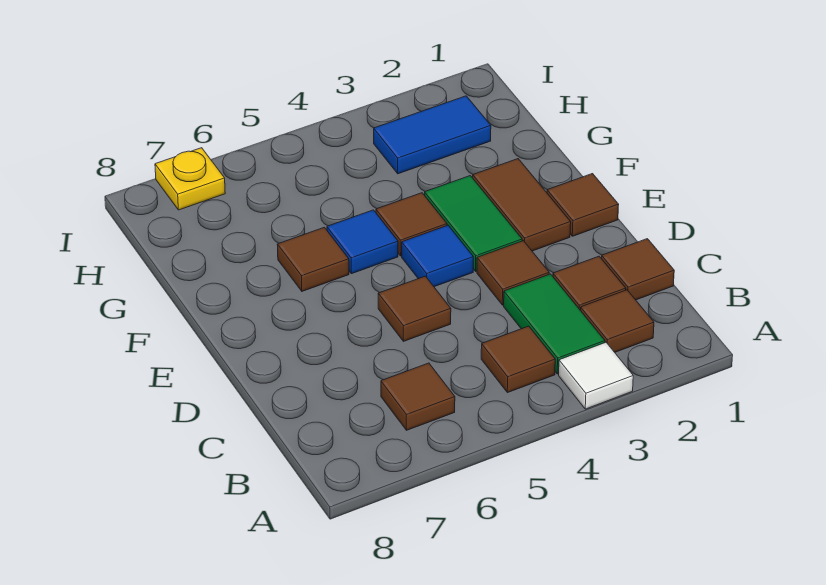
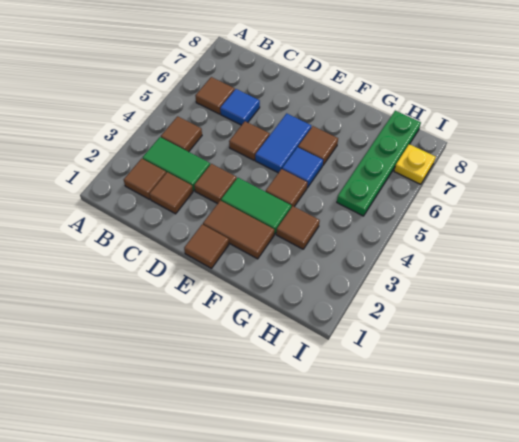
white 1x1 tile [559,342,633,409] -> none
brown 1x1 tile [602,239,674,300] -> brown 1x1 tile moved to [276,206,320,249]
blue 1x1 tile [402,225,473,287] -> blue 1x1 tile moved to [220,89,260,125]
blue 1x2 tile [374,96,491,174] -> blue 1x2 tile moved to [255,113,311,173]
none -> green 1x4 plate [337,111,421,216]

